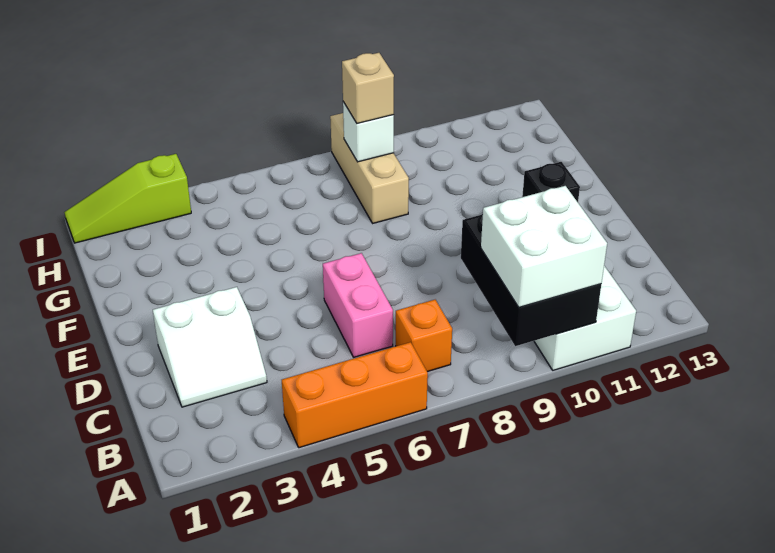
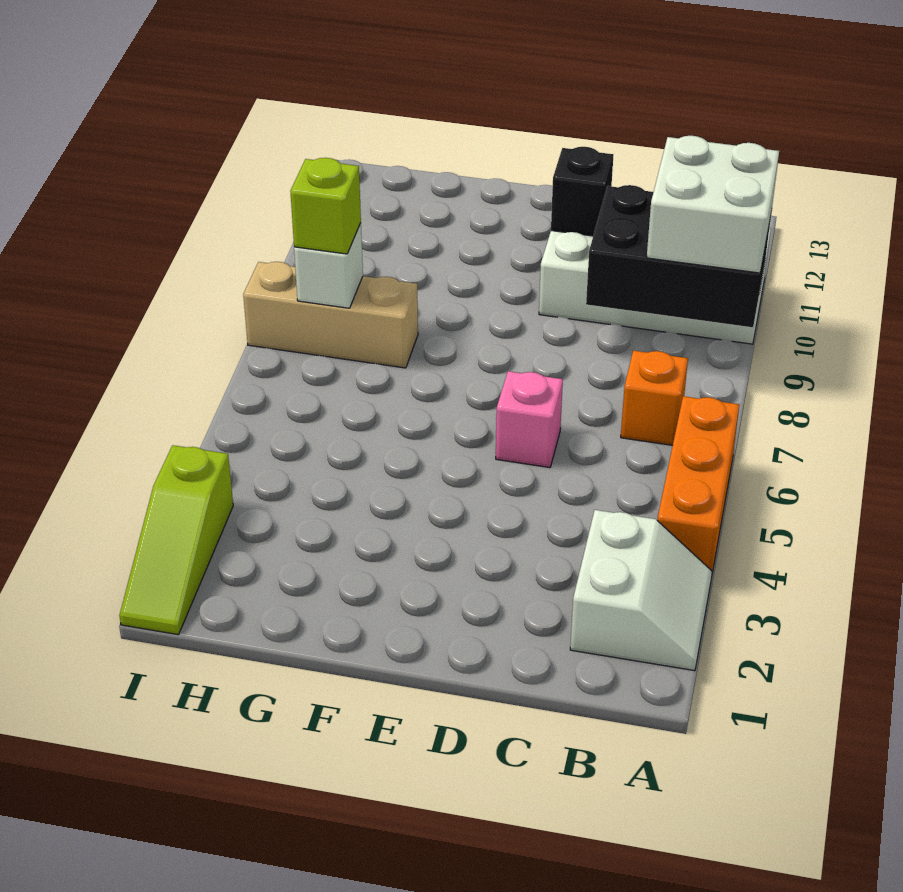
white 2x2 slope [153,287,267,407] -> white 2x2 slope moved to [570,510,712,671]
pink 1x2 brick [323,253,393,357] -> pink 1x1 brick [496,371,563,468]
tan 1x1 brick [342,53,394,123] -> lime 1x1 brick [290,158,361,254]

